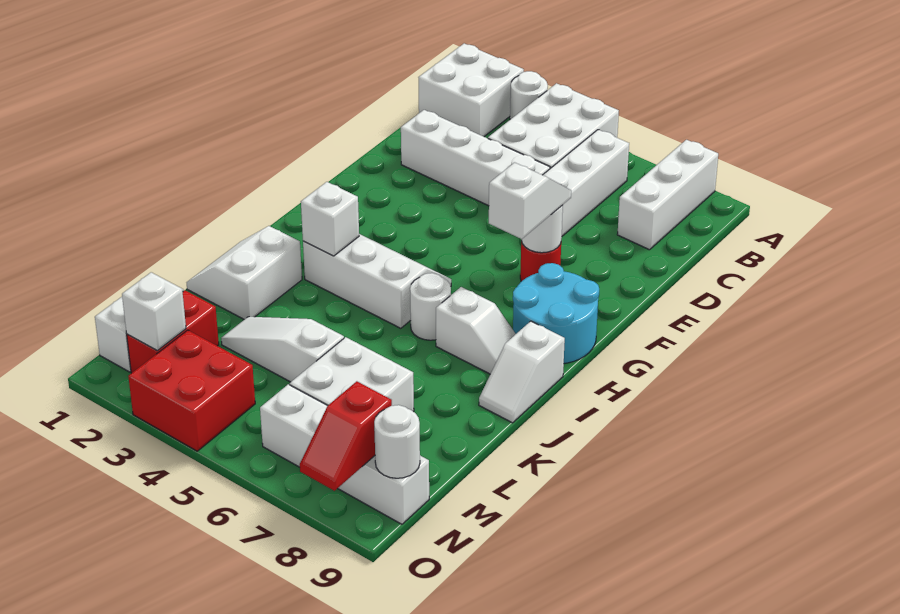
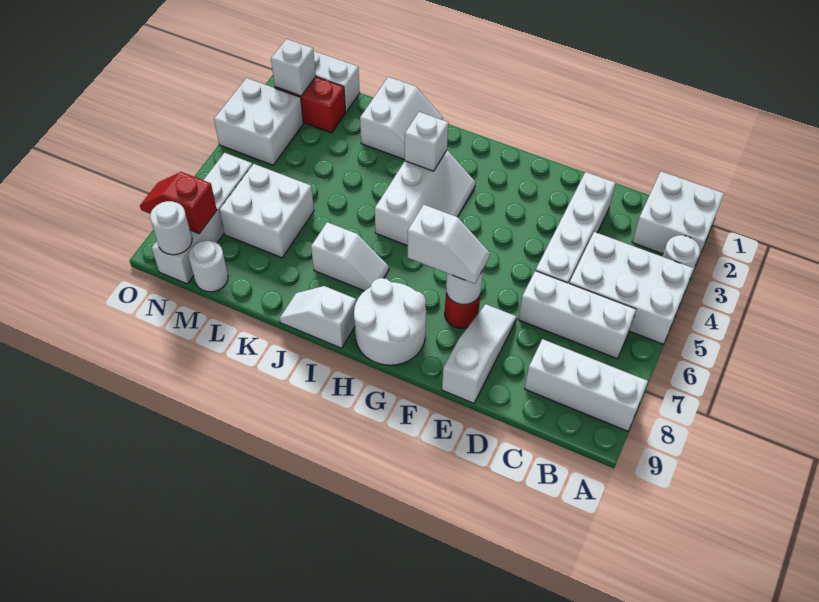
cyan 2x2 round brick [513,263,599,363] -> white 2x2 round brick [354,278,426,365]
white 1x1 round brick [410,273,451,340] -> white 1x1 round brick moved to [189,240,228,292]
white 1x2 slope [436,287,515,374] -> white 1x2 slope turned to [311,222,389,291]
white 2x2 slope [187,226,302,320] -> white 2x2 slope turned to [360,77,443,160]
white 1x3 slope [221,317,344,382] -> white 1x3 slope moved to [442,304,517,403]
red 2x2 brick [128,330,255,451] -> white 2x2 brick [214,78,303,165]

